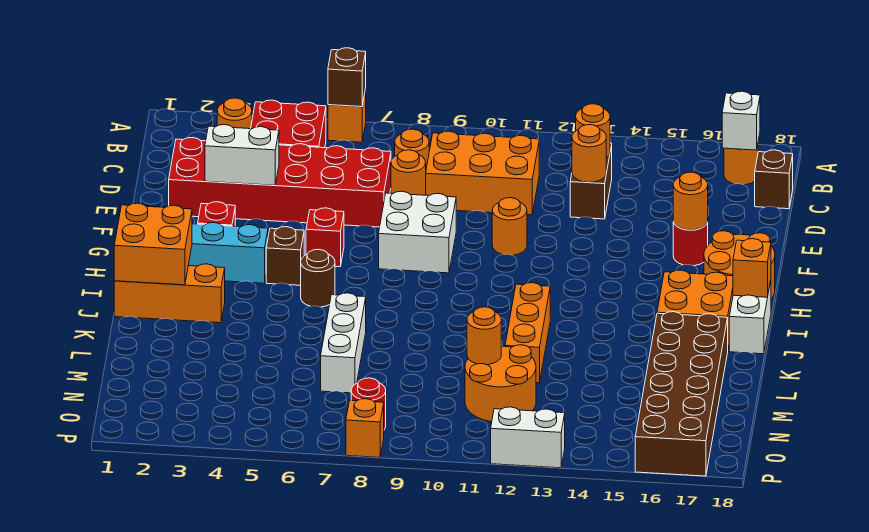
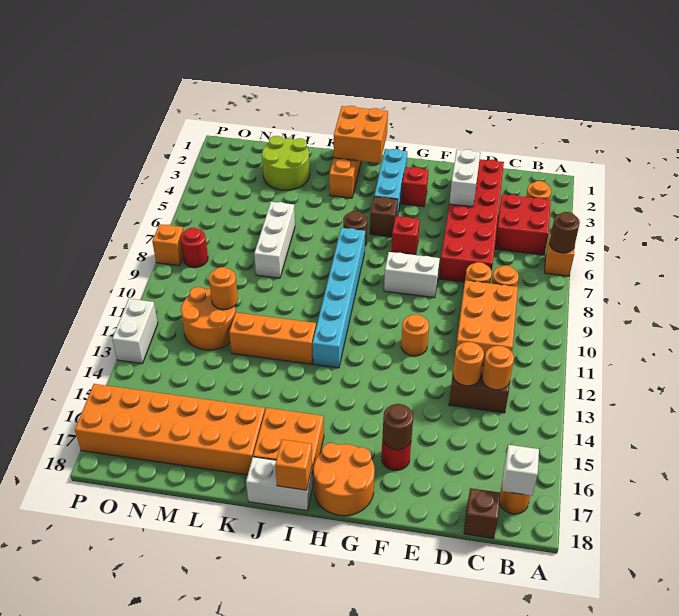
brown 1x1 brick [328,48,366,107] -> brown 1x1 round brick [550,212,580,253]
white 2x2 brick [379,191,456,273] -> white 1x2 brick [384,252,440,298]
orange 1x1 round brick [673,172,708,230] -> brown 1x1 round brick [383,404,413,450]
none -> cyan 1x6 brick [312,228,365,368]
white 1x3 brick [321,293,366,393] -> white 1x3 brick turned to [254,202,295,278]
brown 2x6 brick [635,312,728,476] -> orange 2x6 brick [75,384,265,475]
none -> lime 2x2 round brick [262,136,310,190]

